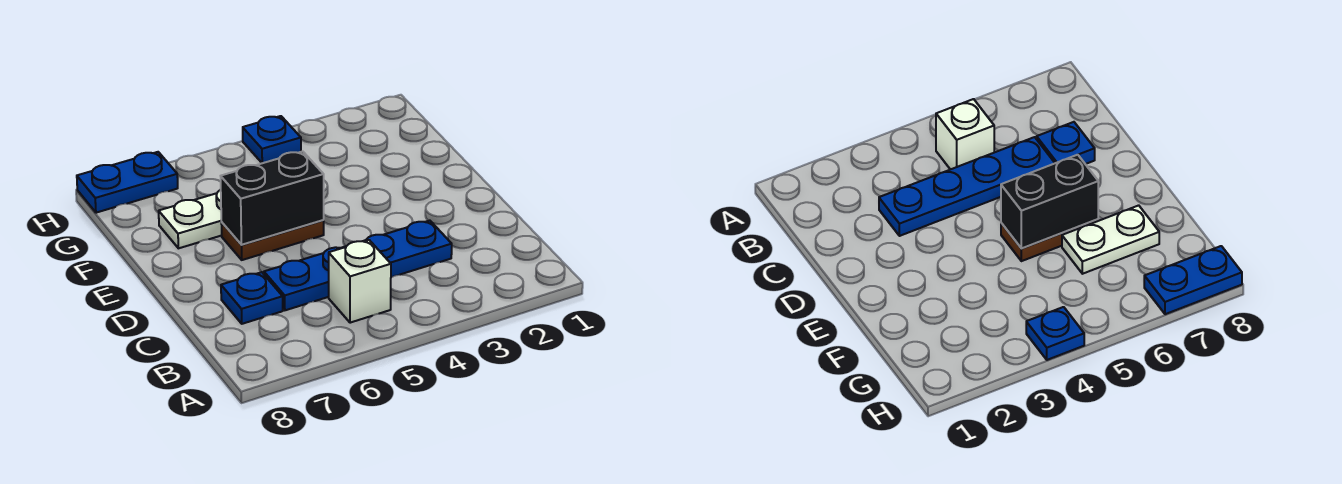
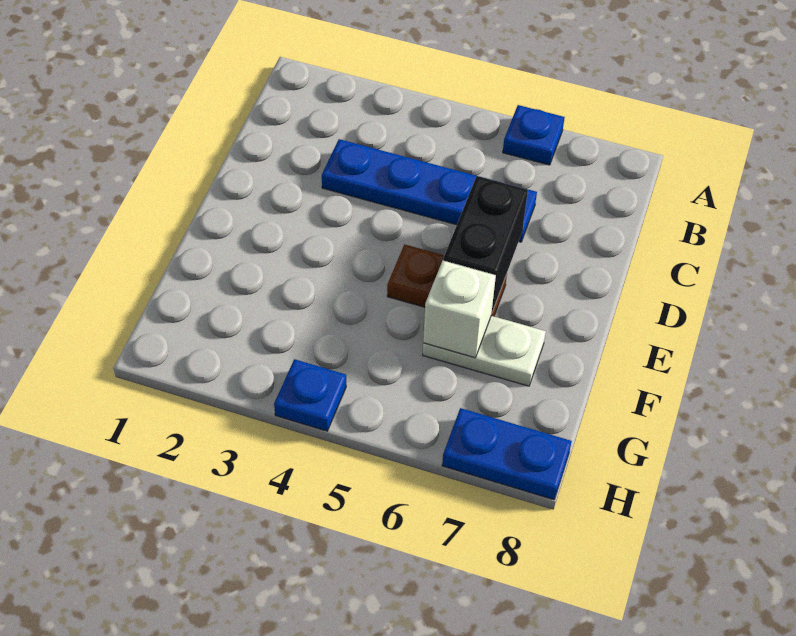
white 1x1 brick [329,240,391,323] -> white 1x1 brick moved to [423,261,496,358]
blue 1x1 plate [221,272,283,324] -> blue 1x1 plate moved to [503,105,565,165]
black 1x2 brick [221,151,324,245] -> black 1x2 brick turned to [443,176,528,312]

